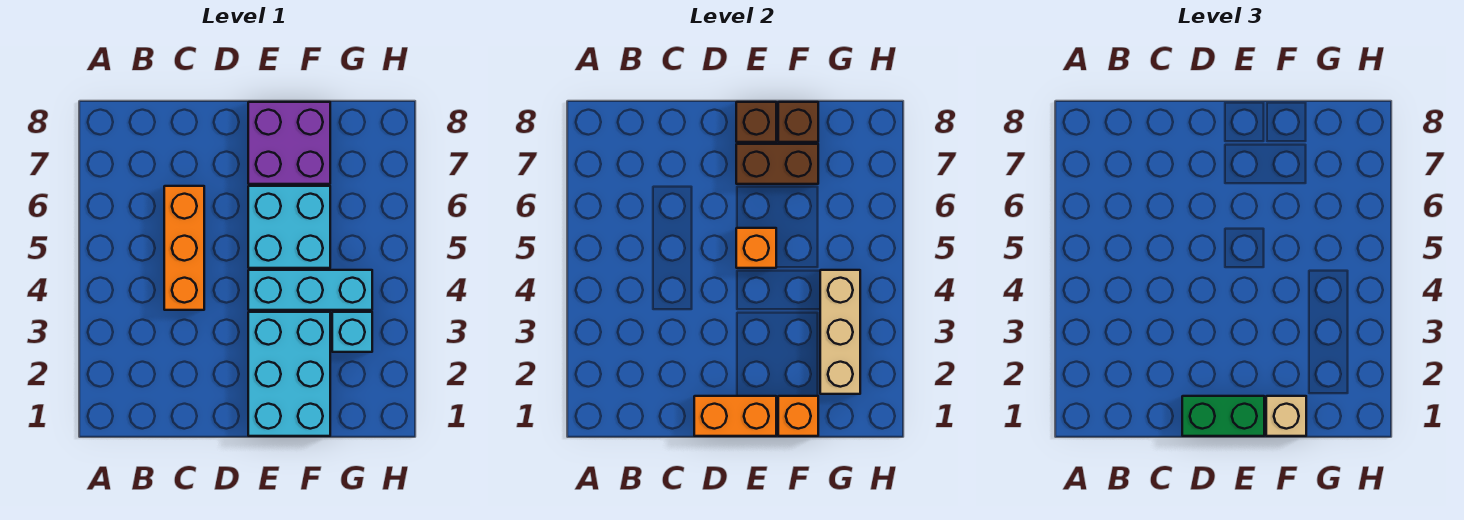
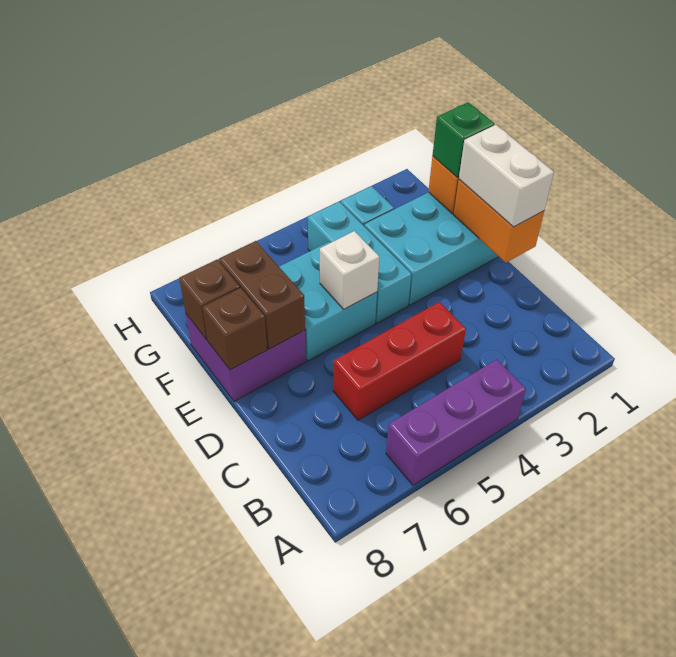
none -> purple 1x3 brick [386,359,526,485]
orange 1x3 brick [164,186,204,310] -> red 1x3 brick [333,302,466,420]
green 1x2 brick [1182,396,1264,436] -> white 1x2 brick [459,125,554,227]
orange 1x1 brick [736,228,776,268] -> white 1x1 brick [320,231,379,309]
tan 1x1 brick [1266,396,1306,436] -> green 1x1 brick [433,102,494,177]
tan 1x3 brick [820,270,860,394] -> none

